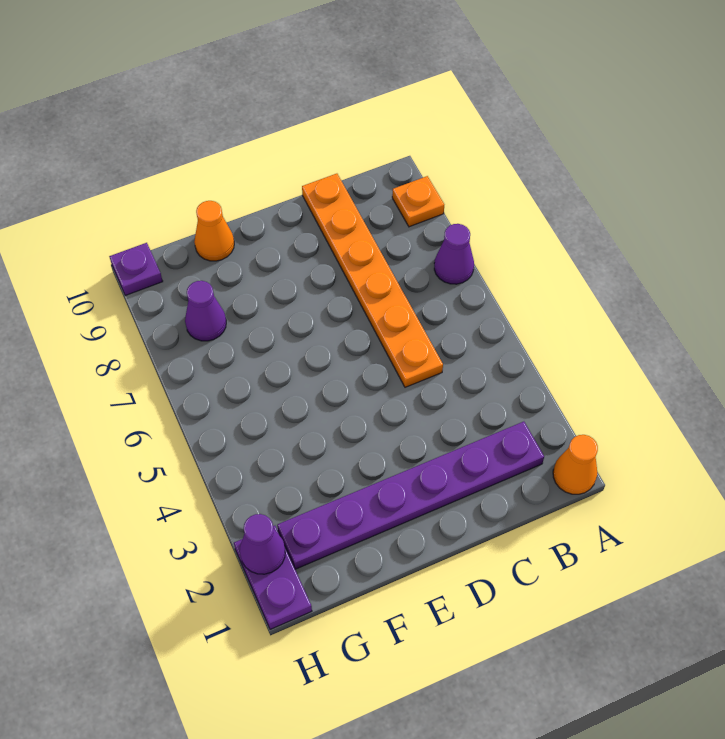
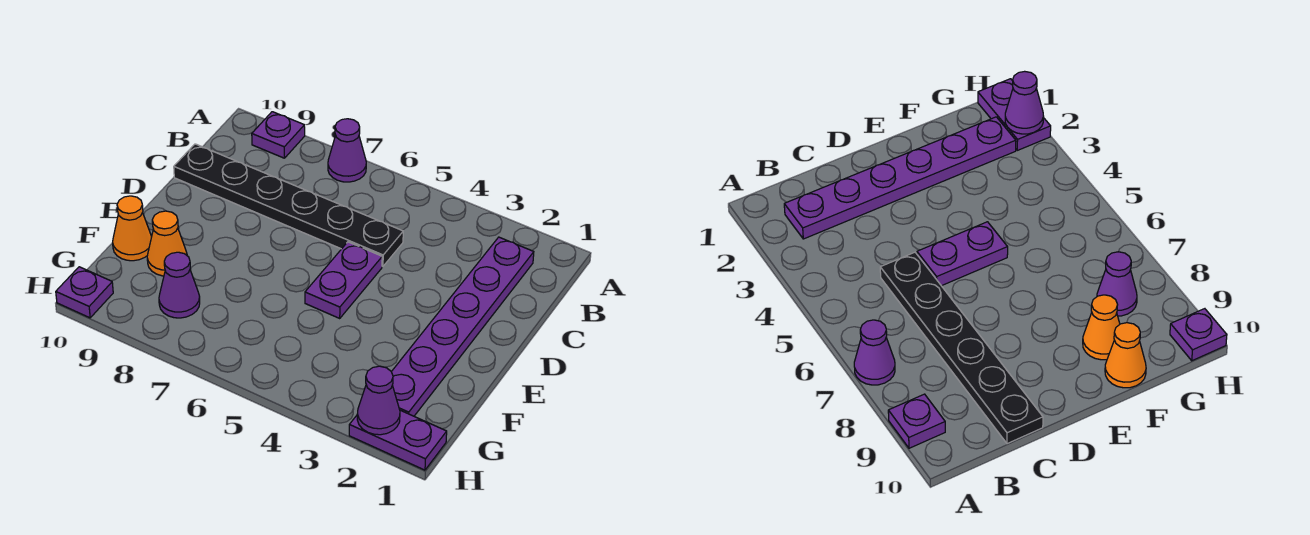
orange 1x1 cone [553,435,598,494] -> orange 1x1 cone moved to [147,211,187,276]
orange 1x1 plate [392,176,444,227] -> purple 1x1 plate [252,112,305,158]
orange 1x6 plate [302,174,443,387] -> black 1x6 plate [174,144,403,266]
none -> purple 1x2 plate [305,242,382,318]

